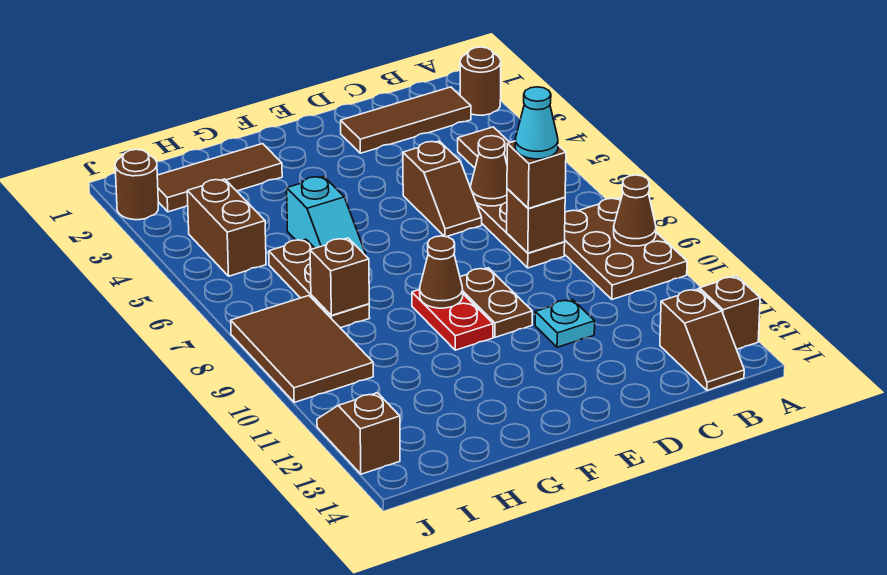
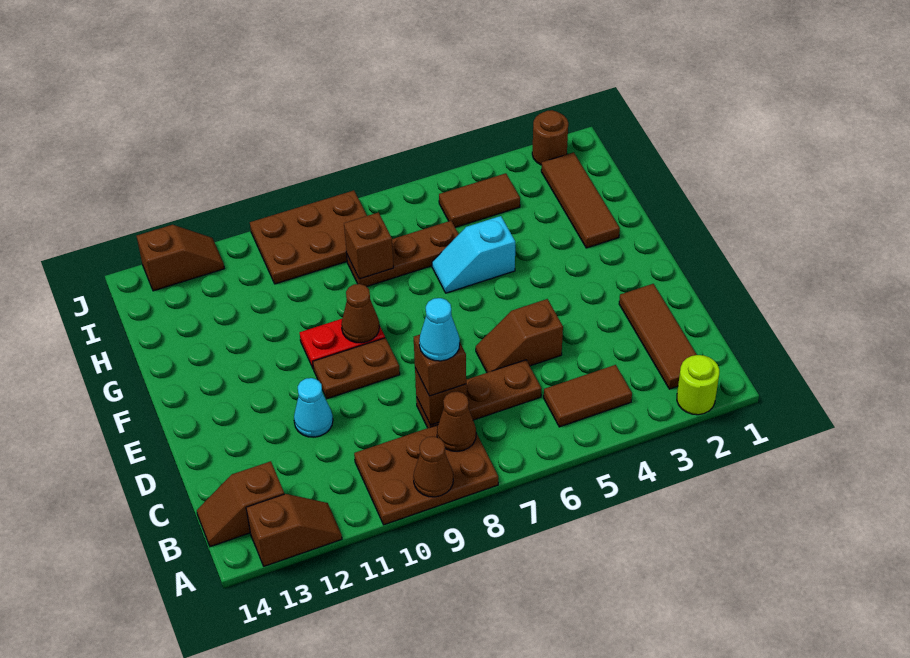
brown 1x1 round brick [460,47,501,115] -> lime 1x1 round brick [677,355,719,415]
brown 1x1 cone [471,136,507,206] -> brown 1x1 cone moved to [437,391,476,451]
cyan 1x1 plate [535,300,595,347] -> cyan 1x1 cone [294,378,333,437]
brown 1x2 brick [187,179,266,276] -> brown 1x2 tile [439,173,520,227]
brown 2x3 tile [231,296,373,402] -> brown 2x3 plate [250,190,367,284]

